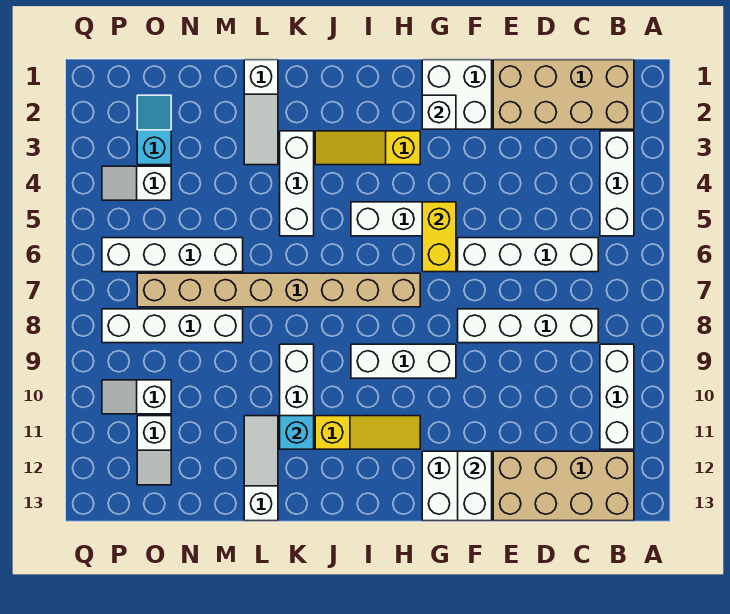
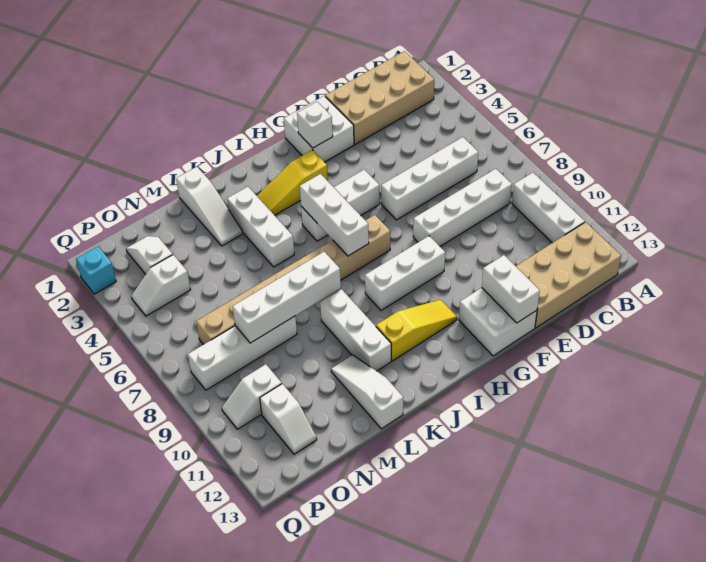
white 1x3 brick [600,131,634,236] -> white 1x3 brick moved to [300,174,369,256]
yellow 1x2 brick [422,202,456,272] -> none
cyan 1x1 brick [280,416,314,449] -> cyan 1x1 brick moved to [76,247,116,294]
white 1x4 brick [102,238,243,272] -> white 1x4 brick moved to [232,252,341,343]
cyan 1x2 slope [137,95,171,165] -> white 1x2 slope [126,236,173,274]

